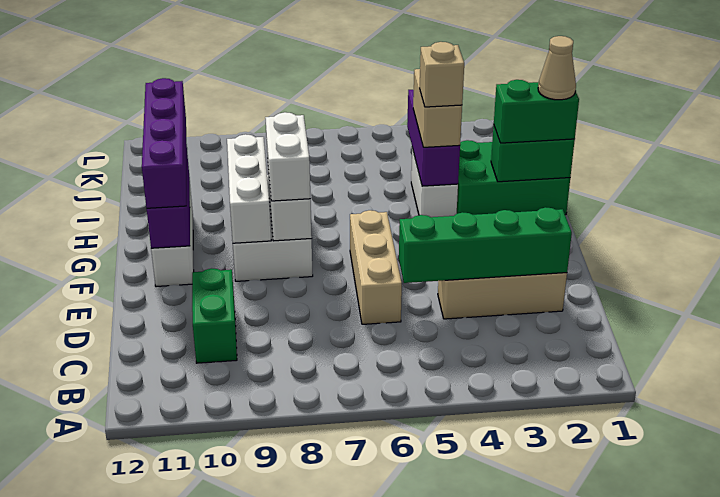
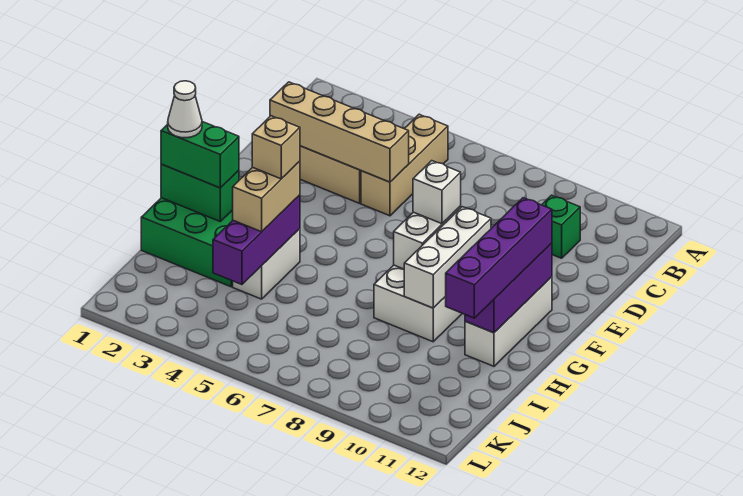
green 1x2 brick [192,268,237,363] -> green 1x1 brick [542,195,580,258]
green 1x4 brick [399,207,572,283] -> tan 1x4 brick [270,82,409,182]
tan 1x3 brick [350,210,402,324] -> tan 1x3 brick moved to [361,114,448,216]
white 1x2 brick [265,112,310,201] -> white 1x1 brick [413,161,461,224]
tan 1x1 cone [538,36,576,100] -> white 1x1 cone [168,81,202,138]

